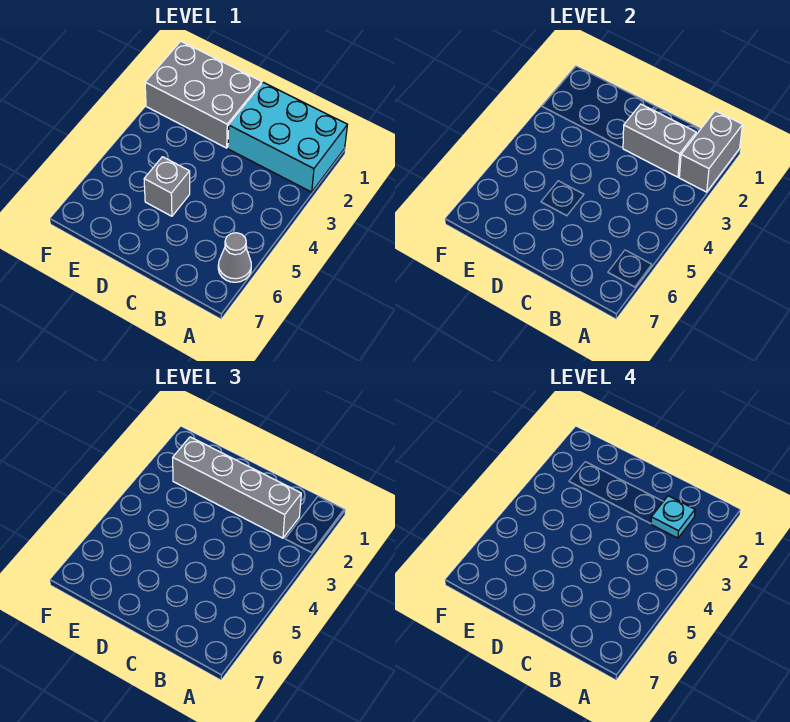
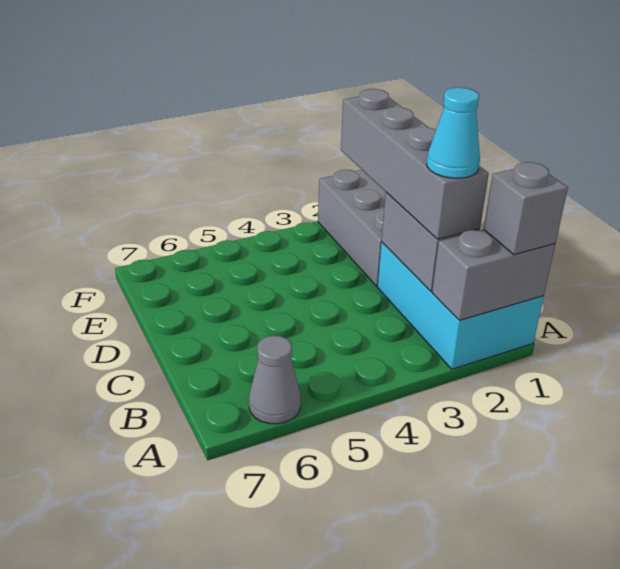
cyan 1x1 plate [651,496,695,538] -> cyan 1x1 cone [427,88,480,178]
grey 1x1 brick [144,157,190,216] -> grey 1x1 brick moved to [484,162,568,255]

